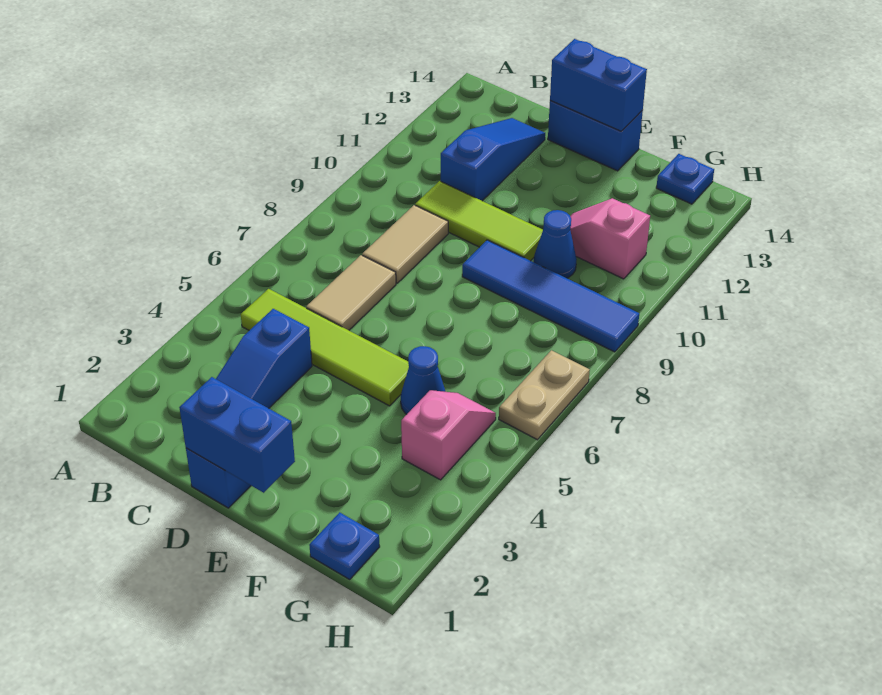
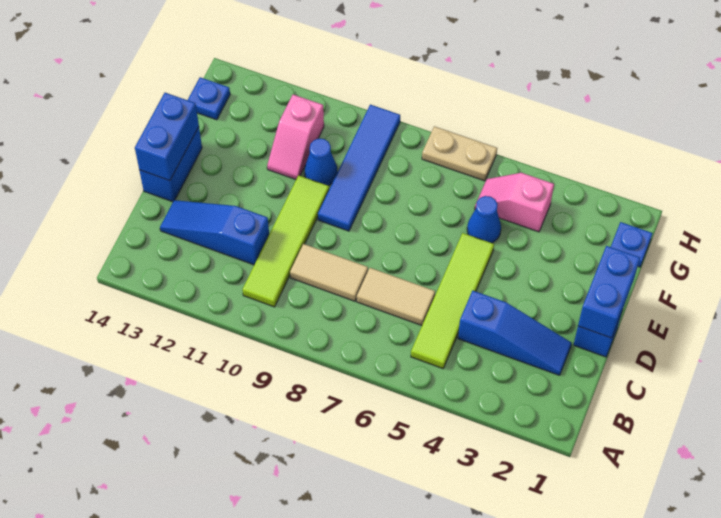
lime 1x3 tile [415,181,543,261] -> lime 1x4 tile [243,175,329,307]

